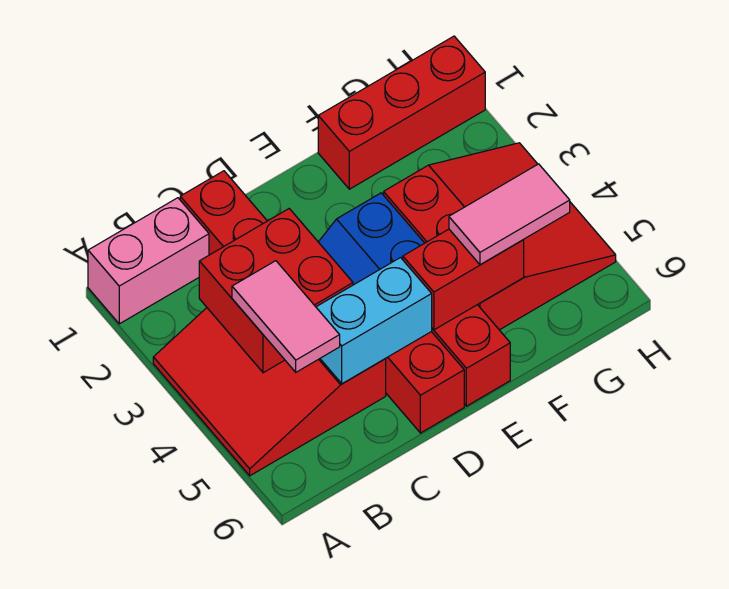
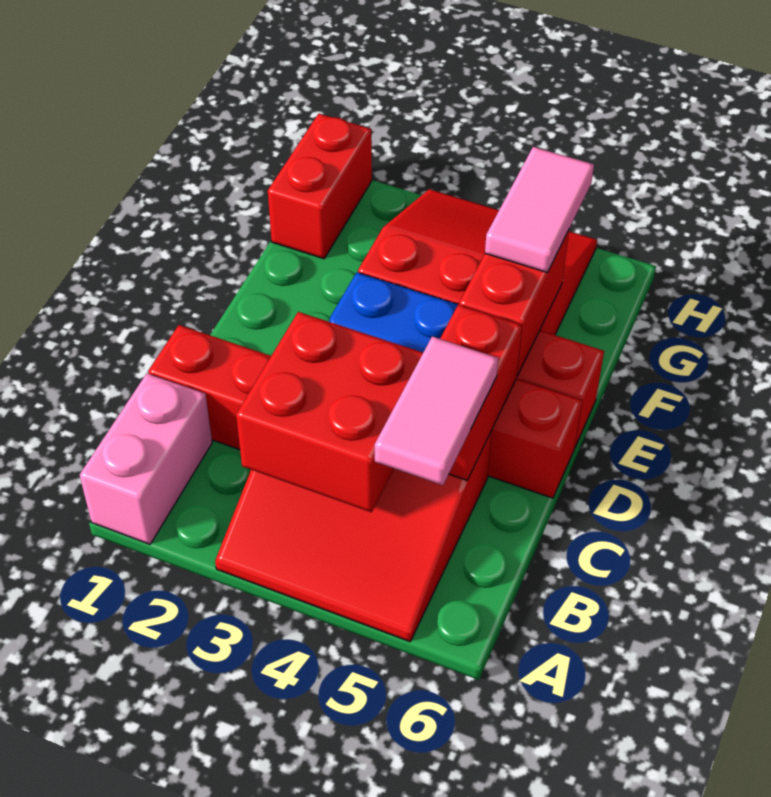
pink 1x2 tile [232,261,340,372] -> pink 1x2 tile turned to [375,337,498,485]
cyan 1x2 brick [316,258,432,384] -> red 1x2 brick [440,305,522,480]
red 1x3 brick [318,36,485,189] -> red 1x2 brick [268,114,372,259]

